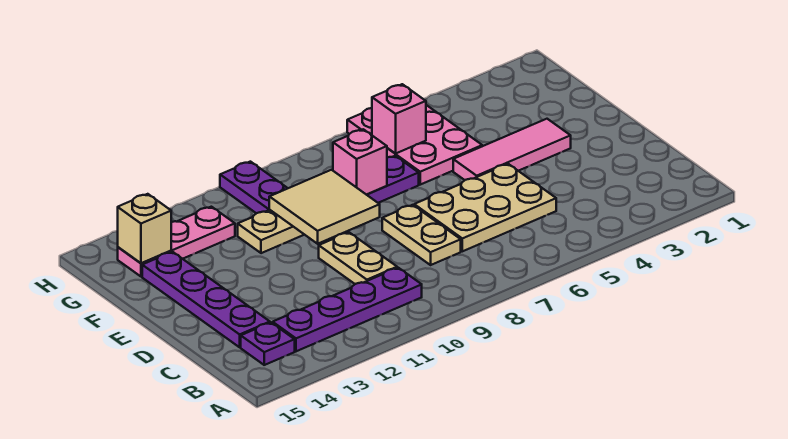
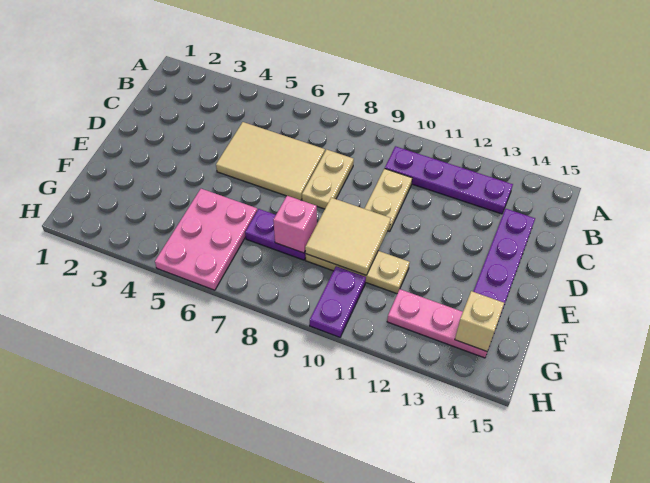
purple 1x1 plate [241,323,295,365] -> none
tan 2x3 plate [414,164,556,251] -> tan 2x3 tile [216,122,325,200]
pink 1x3 tile [453,119,571,180] -> none
pink 1x1 brick [372,84,426,153] -> none

